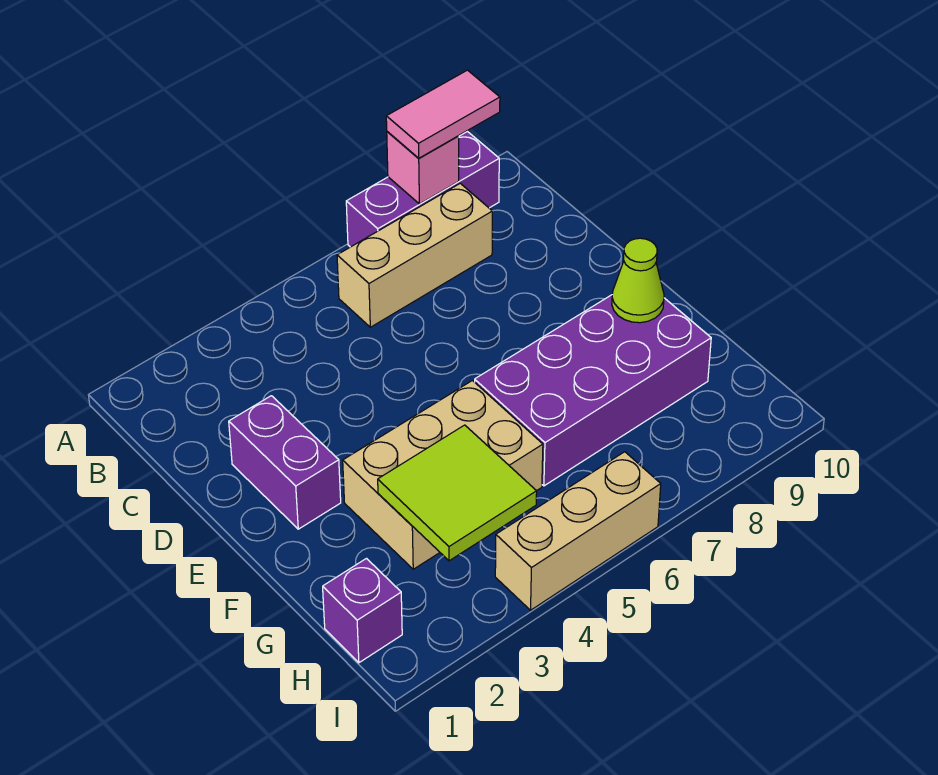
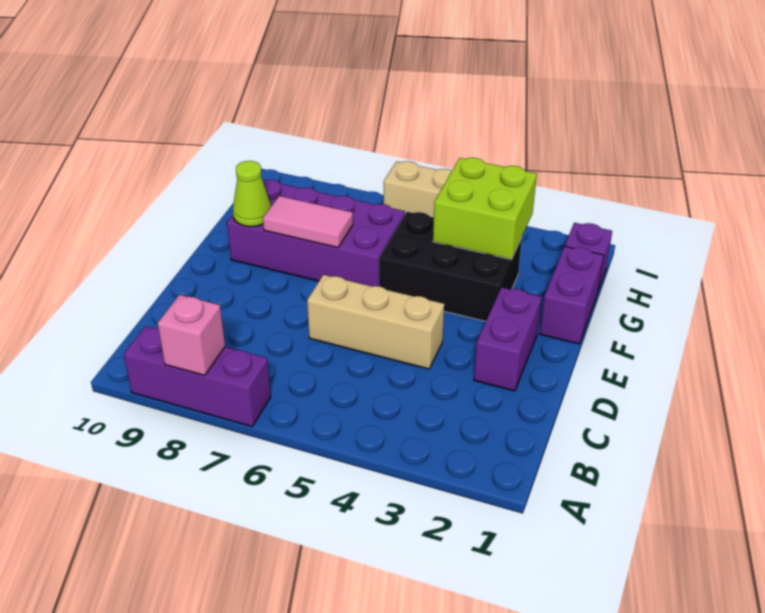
pink 1x2 tile [386,70,500,158] -> pink 1x2 tile moved to [263,196,353,247]
tan 1x3 brick [337,183,492,327] -> tan 1x3 brick moved to [307,275,444,369]
none -> purple 1x2 brick [540,246,604,344]
tan 2x3 brick [343,381,543,569] -> black 2x3 brick [379,212,522,321]
lime 2x2 tile [378,425,537,561] -> lime 2x2 brick [433,158,537,259]

